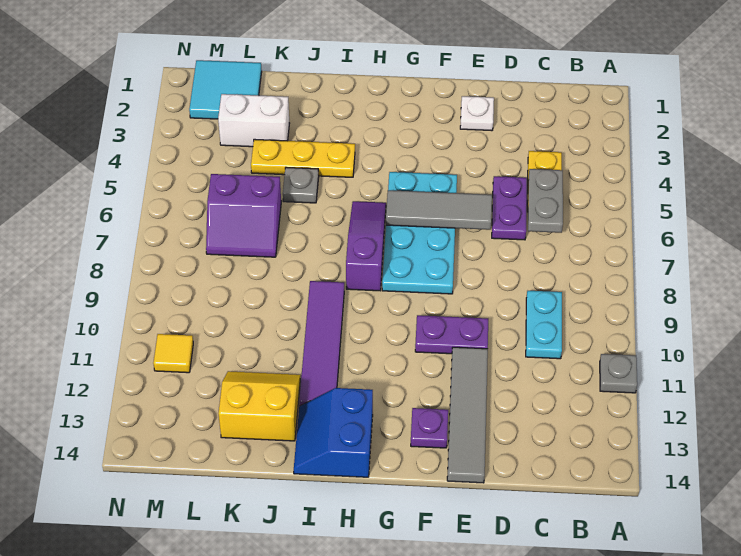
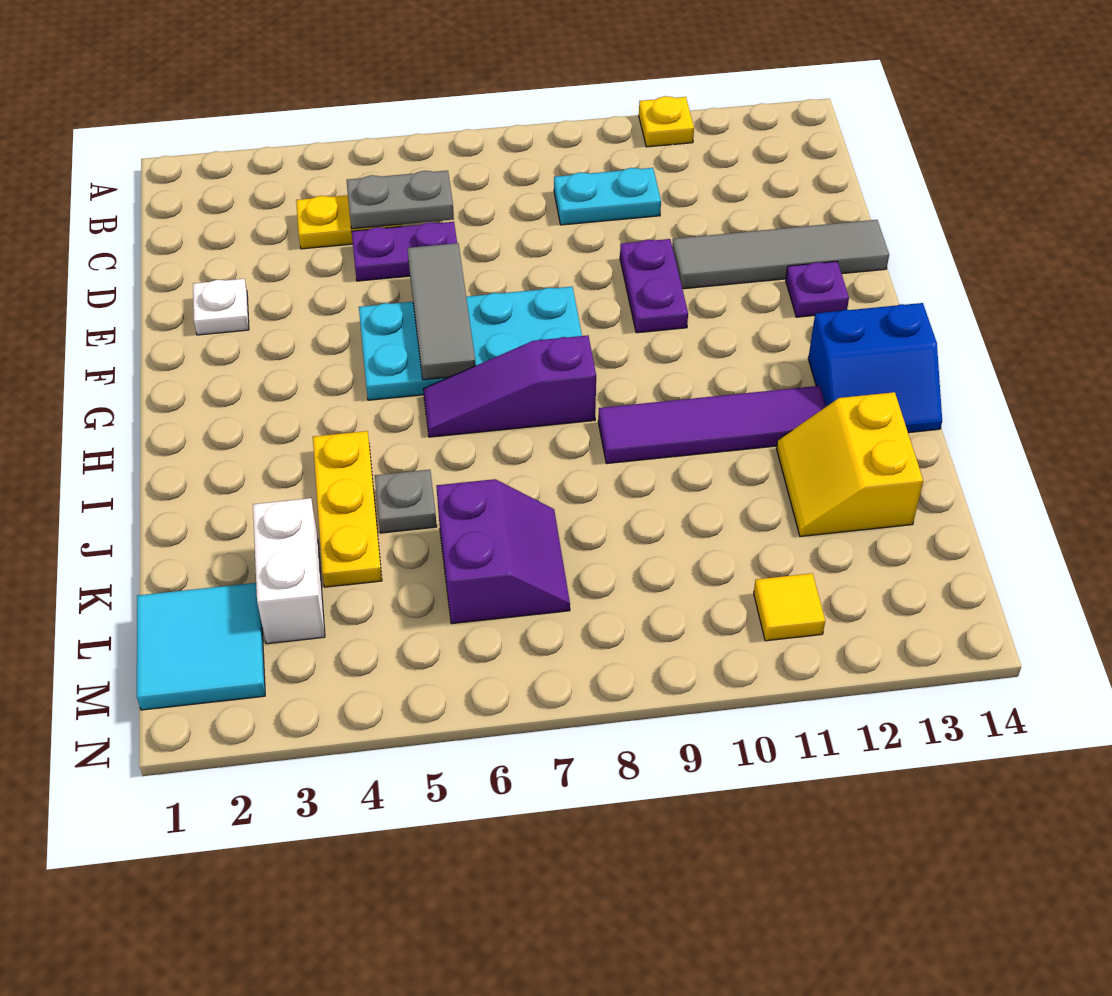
grey 1x1 plate [600,354,637,393] -> yellow 1x1 plate [639,96,694,147]

